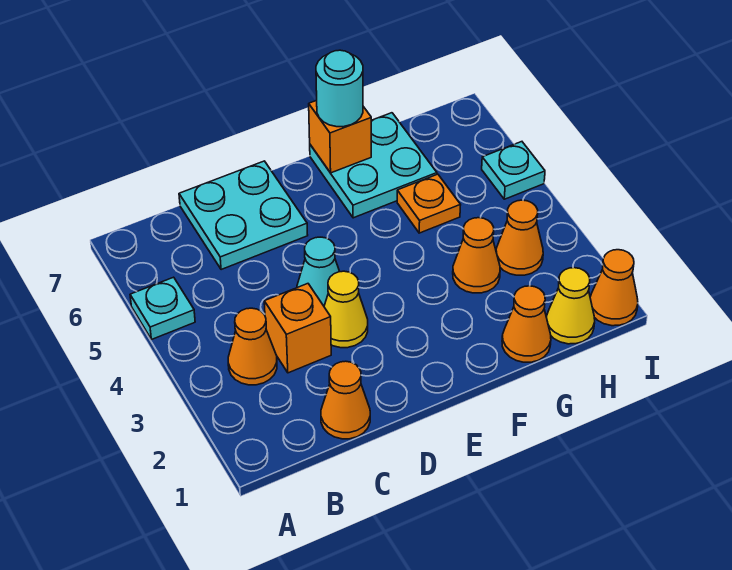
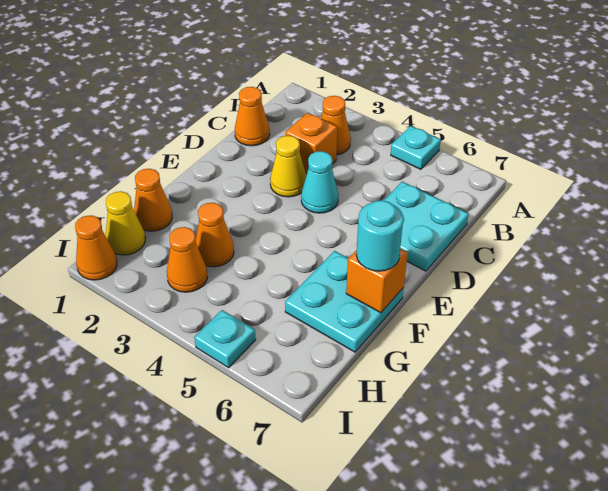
orange 1x1 plate [397,174,460,233] -> none

